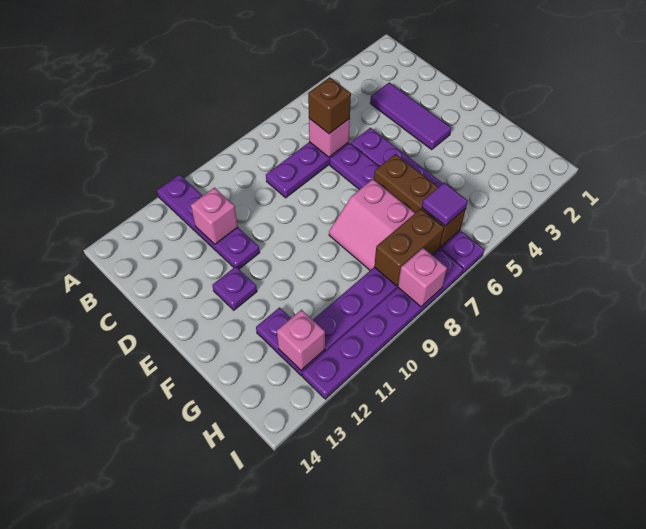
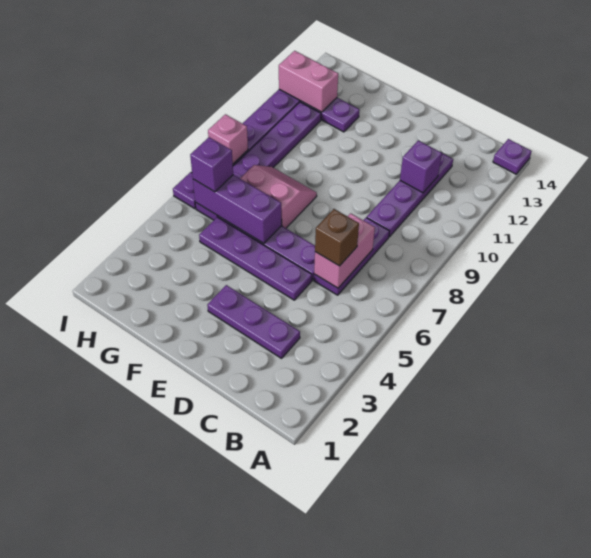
purple 1x4 plate [157,174,260,269] -> purple 1x4 plate turned to [367,153,453,237]
purple 1x3 tile [370,82,451,149] -> purple 1x3 plate [207,285,300,358]
pink 1x1 brick [309,119,350,157] -> pink 1x2 brick [314,213,375,288]
pink 1x1 brick [191,188,238,244] -> purple 1x1 brick [400,140,442,193]
purple 1x1 plate [212,266,257,310] -> purple 1x1 plate moved to [493,139,531,174]
brown 1x3 brick [374,154,466,247] -> purple 1x3 brick [193,175,282,243]
purple 1x1 tile [422,183,468,226] -> purple 1x1 brick [190,137,233,192]
brown 1x2 brick [374,209,444,286] -> none
pink 1x1 brick [277,310,325,370] -> pink 1x2 brick [279,51,338,112]

